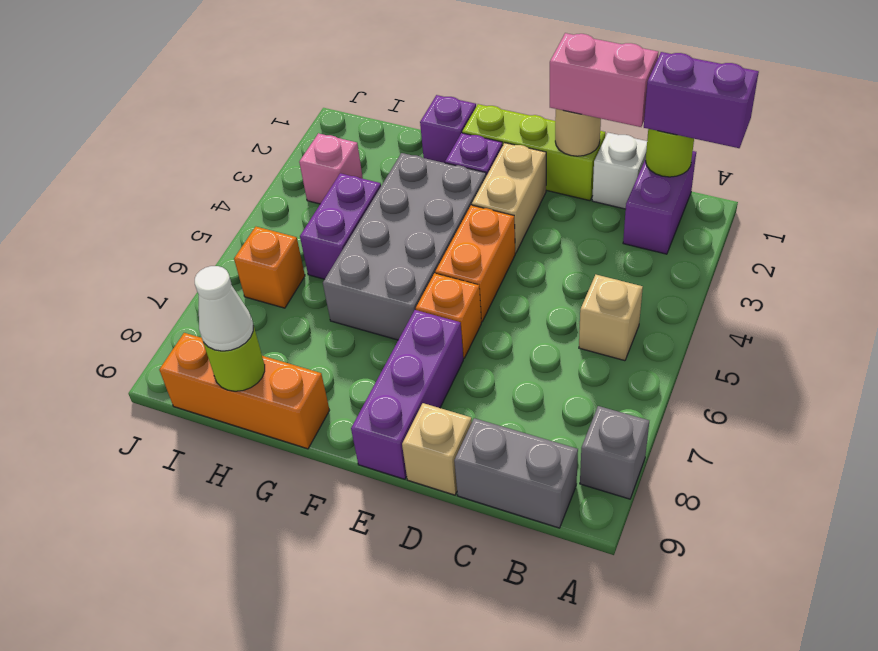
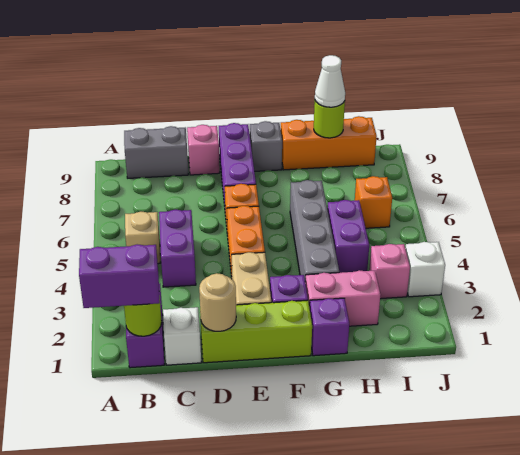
grey 1x1 brick [580,406,649,499] -> grey 1x1 brick moved to [250,121,282,171]
pink 1x2 brick [550,33,658,127] -> pink 1x2 brick moved to [305,270,380,326]
none -> purple 1x2 brick [159,210,196,287]
tan 1x1 brick [402,403,472,495] -> pink 1x1 brick [187,125,220,175]
grey 2x4 brick [323,153,486,340] -> grey 1x4 brick [290,180,339,281]
none -> white 1x1 brick [405,242,445,297]

